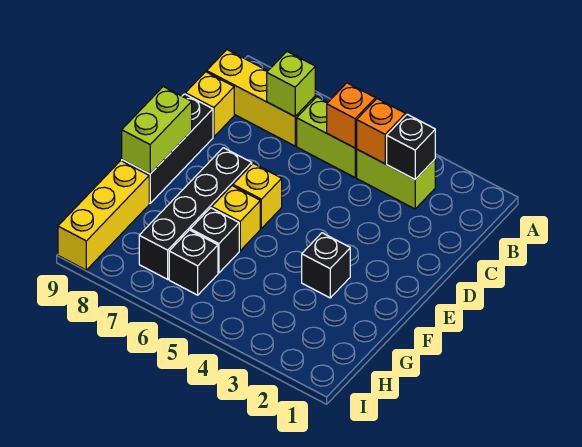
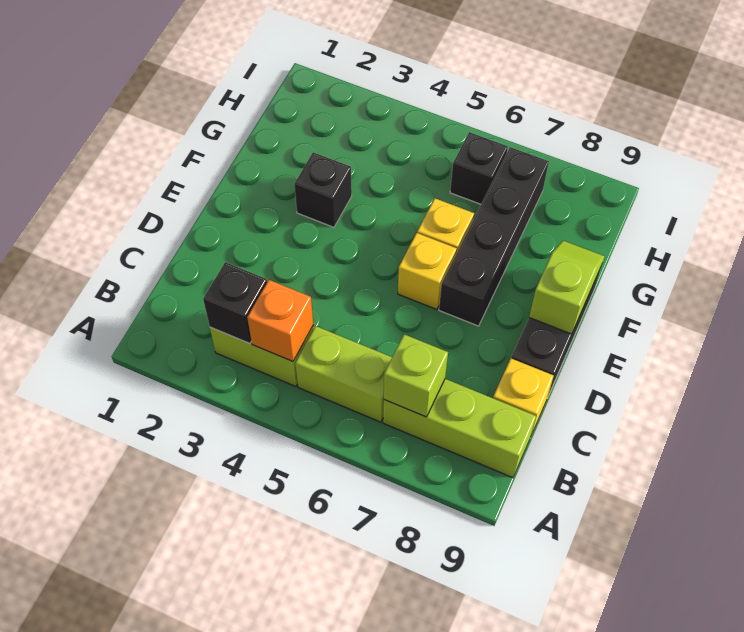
orange 1x1 brick [327,83,375,148] -> none
yellow 1x3 brick [207,50,315,146] -> lime 1x3 brick [383,379,536,478]
lime 1x2 brick [122,87,192,174] -> lime 1x2 slope [529,241,605,334]
black 1x1 brick [190,208,239,273] -> none
yellow 1x3 brick [58,161,149,270] -> none

